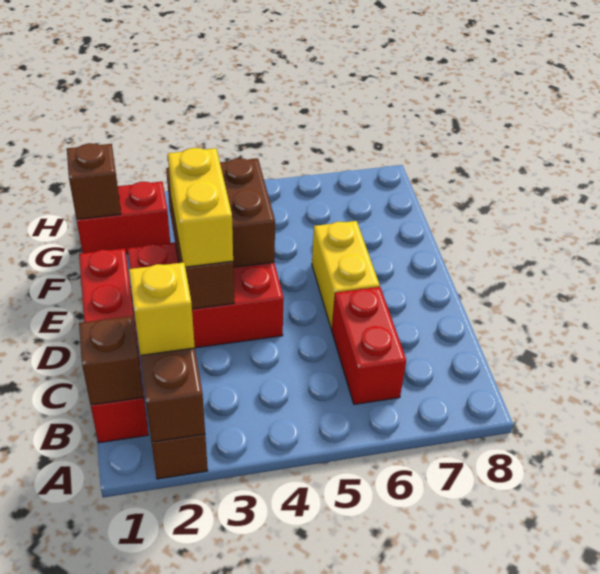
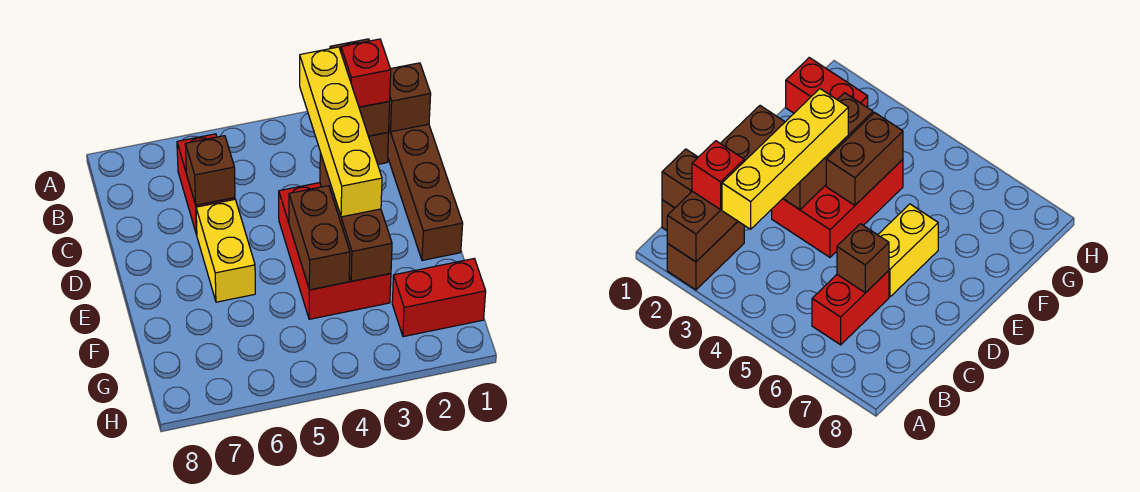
red 1x4 brick [79,248,148,443] -> brown 1x4 brick [388,124,463,260]
yellow 1x1 brick [129,262,195,355] -> red 1x1 brick [341,39,391,107]
red 2x3 brick [128,242,284,348] -> red 2x3 brick turned to [279,183,391,319]
yellow 1x2 brick [168,148,233,267] -> yellow 1x4 brick [300,47,382,217]
brown 1x1 brick [67,143,121,219] -> brown 1x1 brick moved to [185,136,235,205]

